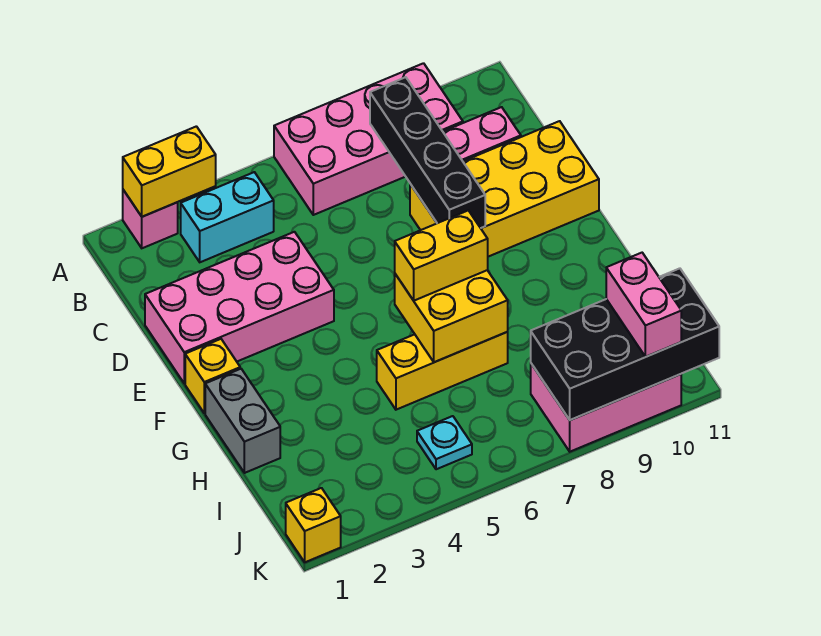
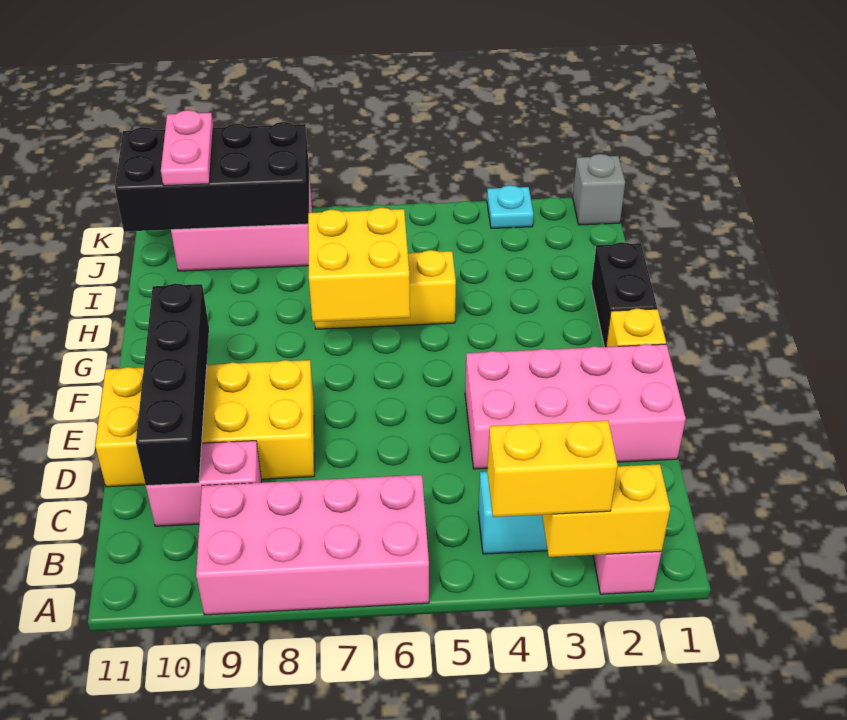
black 1x4 brick [370,77,485,228] -> black 1x4 brick moved to [136,283,209,486]
grey 1x2 brick [205,369,280,473] -> black 1x2 brick [591,242,657,347]
yellow 1x2 brick [395,210,488,301] -> yellow 1x2 brick moved to [487,420,618,517]
cyan 1x1 plate [417,416,472,469] -> cyan 1x1 plate moved to [487,185,533,228]
pink 1x2 brick [606,253,681,357] -> pink 1x2 plate [161,110,213,186]
yellow 1x1 brick [286,488,341,562] -> grey 1x1 brick [573,154,625,225]

